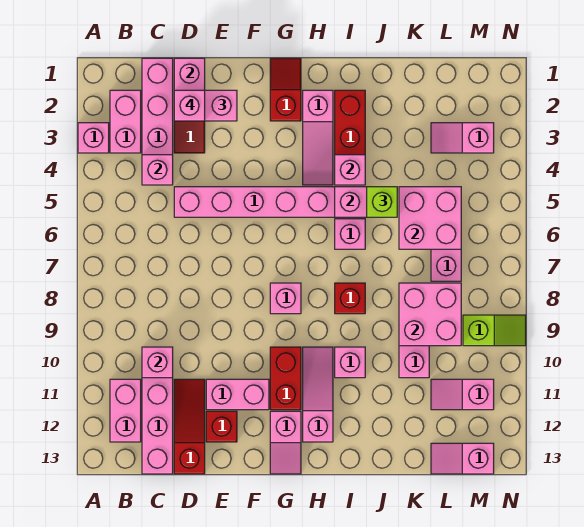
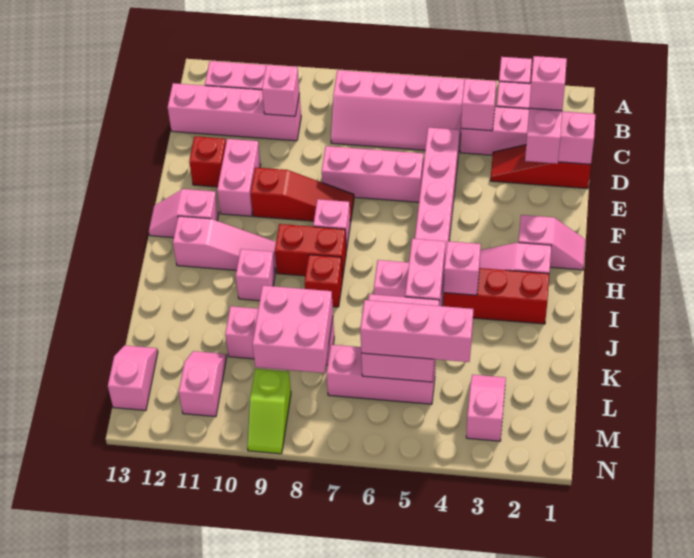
none -> pink 2x4 slope [331,70,464,150]
red 1x3 slope [174,379,205,474] -> red 1x3 slope moved to [251,167,354,223]
none -> pink 1x3 brick [322,146,423,202]
red 1x2 slope [270,58,301,121] -> pink 1x2 slope [518,215,585,270]
red 1x2 brick [270,347,301,410] -> red 1x2 brick moved to [275,224,346,279]
lime 1x1 brick [367,187,397,217] -> none
none -> pink 1x3 brick [360,300,473,362]

